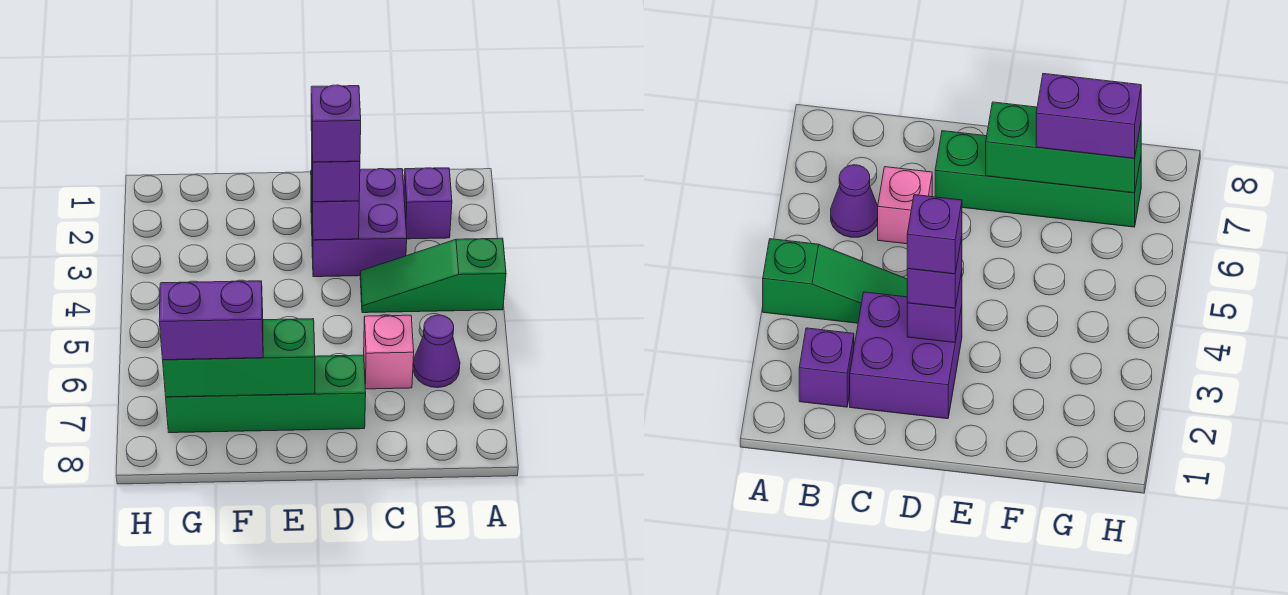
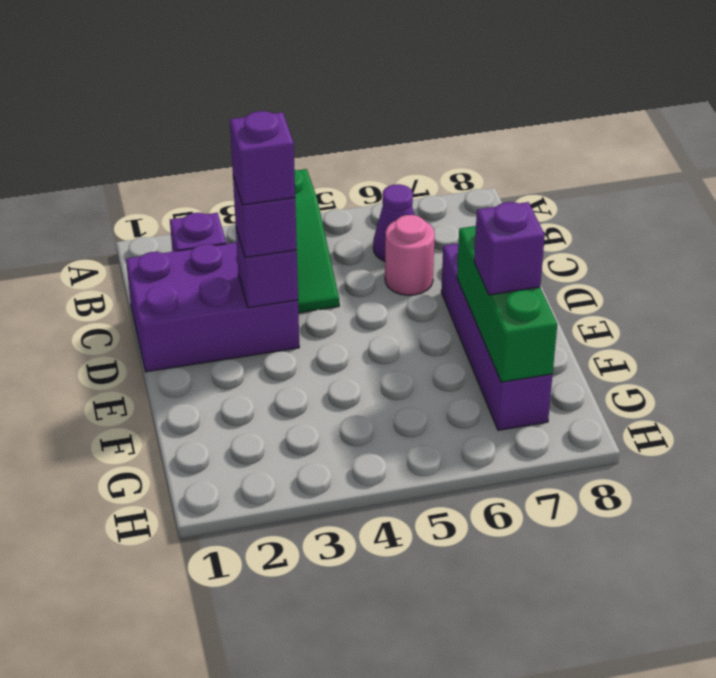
purple 2x2 brick [311,169,407,277] -> purple 2x3 brick [126,242,299,372]
pink 1x1 brick [364,315,414,389] -> pink 1x1 round brick [385,215,435,295]
green 1x4 brick [166,355,366,433] -> purple 1x4 brick [441,243,553,430]
purple 1x2 brick [159,281,263,360] -> purple 1x1 brick [474,202,545,295]

